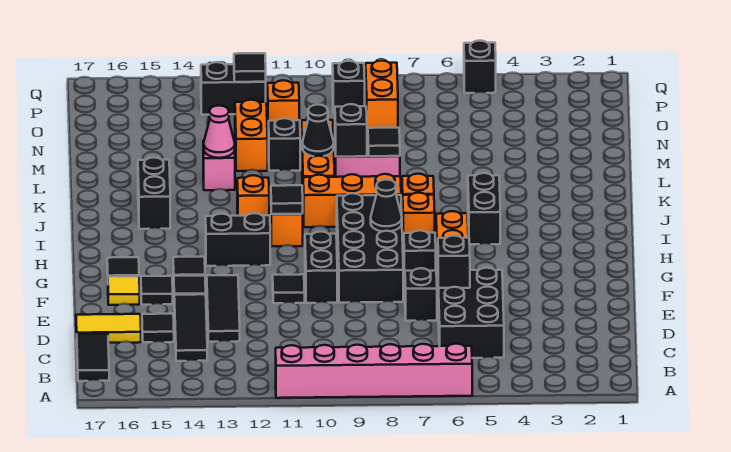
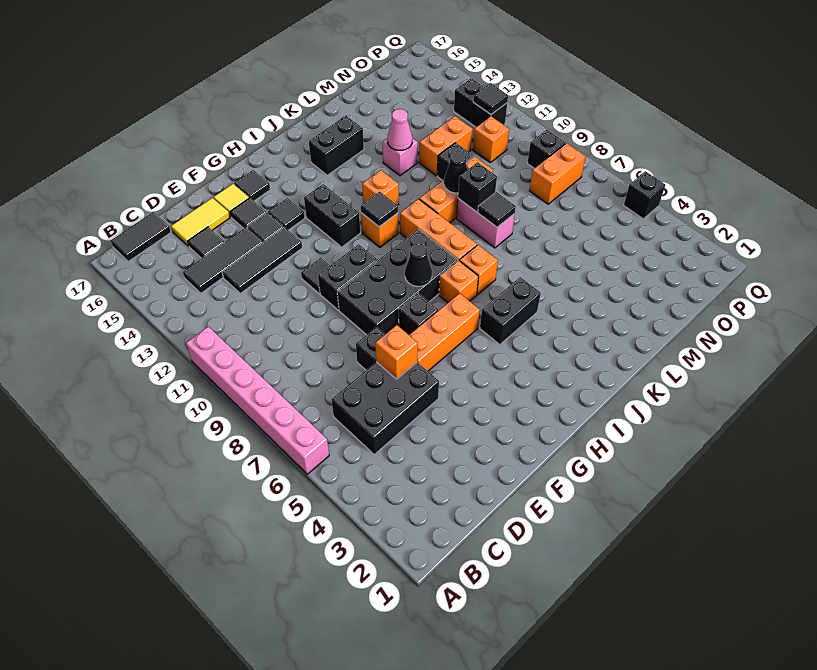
yellow 1x2 tile [76,314,141,343] -> yellow 1x2 tile turned to [171,198,230,246]
black 1x1 brick [438,236,470,288] -> orange 1x1 brick [375,325,418,379]

